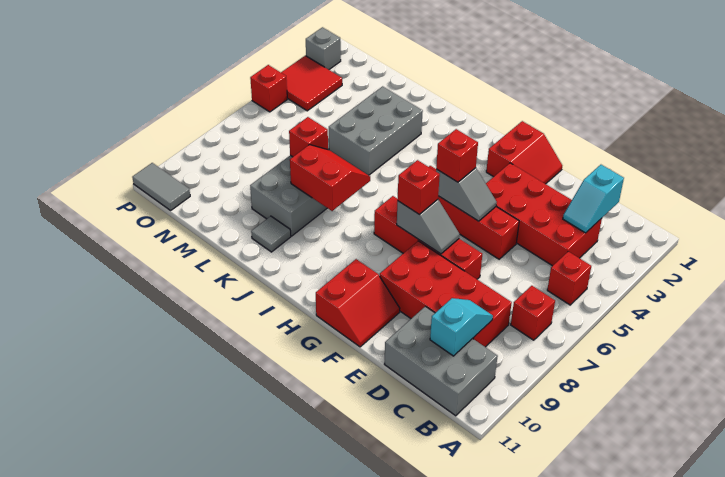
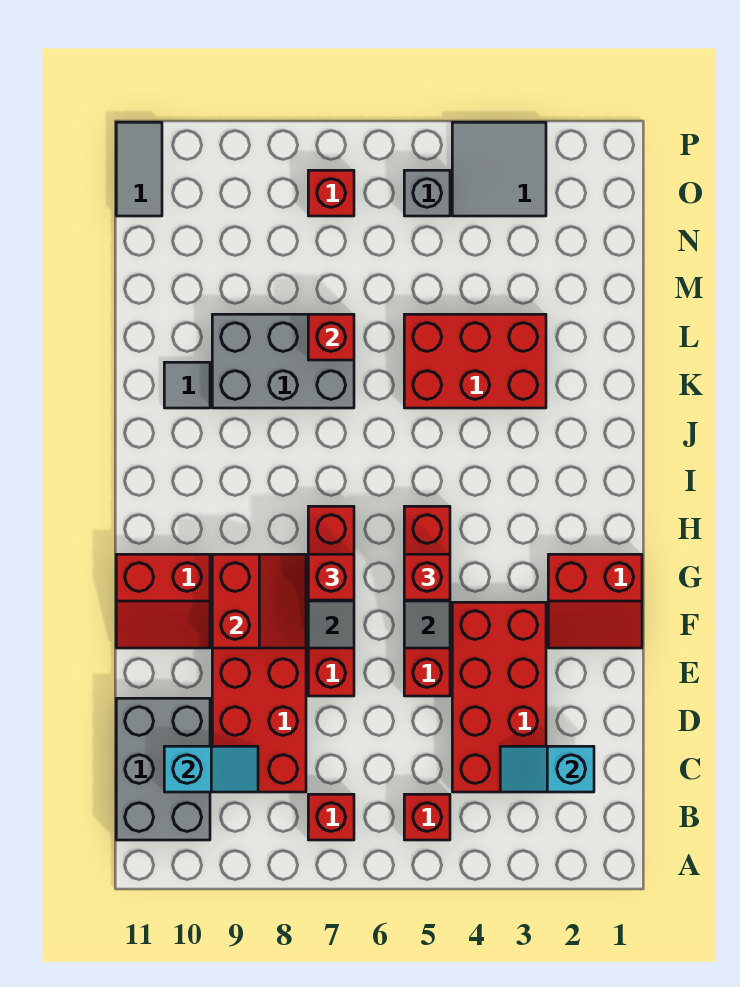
red 2x2 slope [290,145,370,211] -> red 2x2 slope moved to [212,554,306,648]
grey 2x3 brick [329,86,423,175] -> red 2x3 brick [404,314,546,408]
red 2x2 tile [281,56,342,111] -> grey 2x2 tile [452,122,546,216]
grey 1x1 brick [306,27,341,70] -> grey 1x1 brick moved to [404,170,450,216]
red 1x1 brick [250,65,287,112] -> red 1x1 brick moved to [308,170,354,216]

